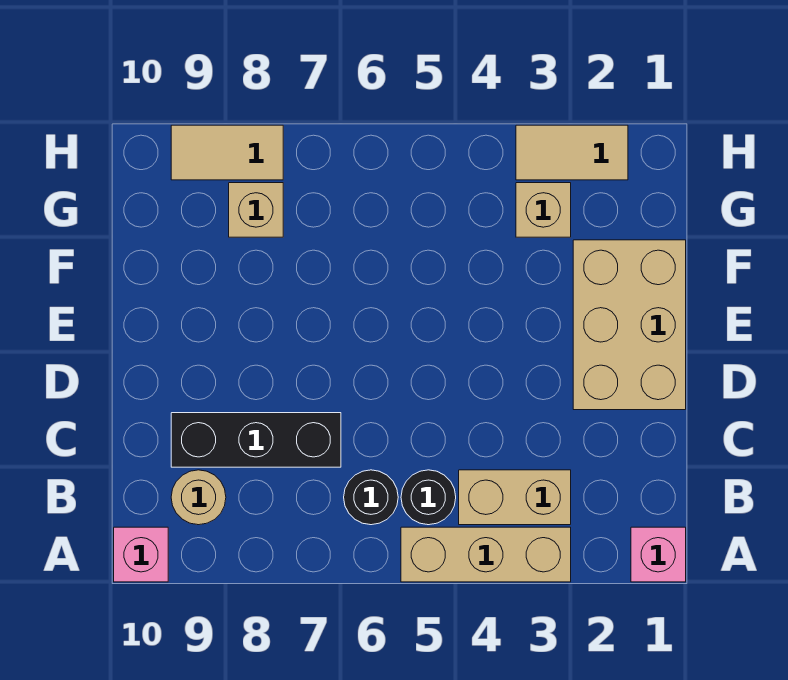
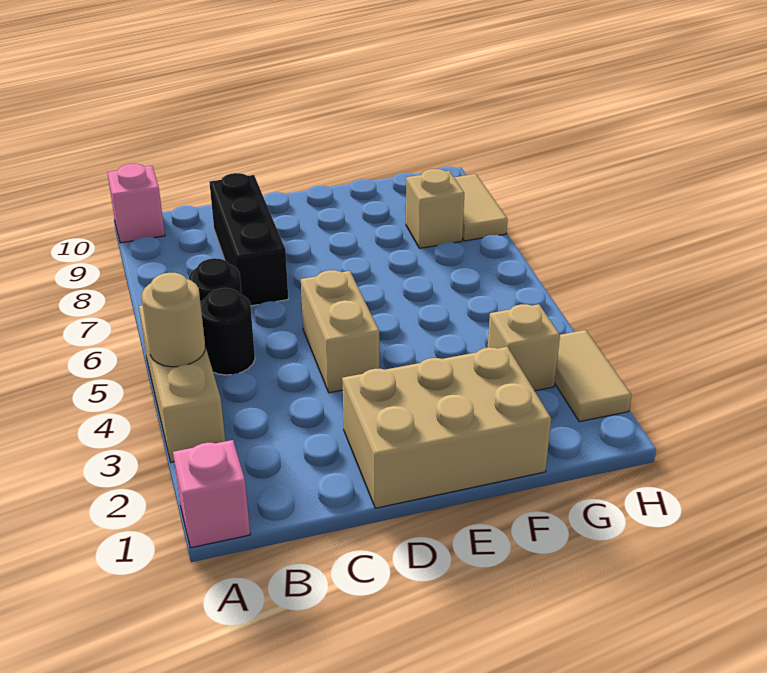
tan 1x2 brick [459,470,571,525] -> tan 1x2 brick moved to [301,270,379,393]
tan 1x1 round brick [171,470,226,525] -> tan 1x1 round brick moved to [142,273,205,367]

